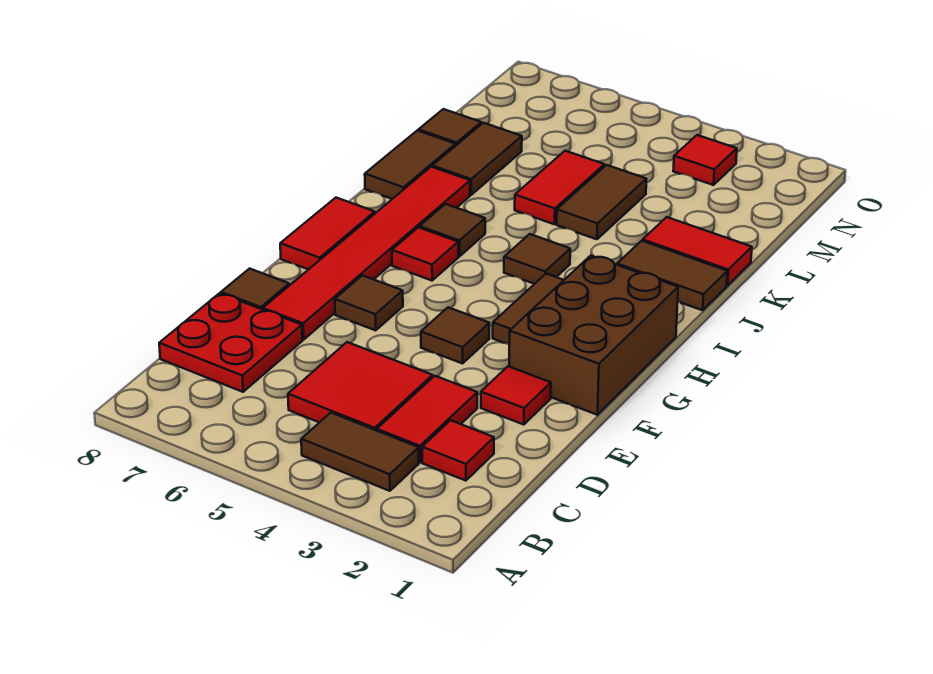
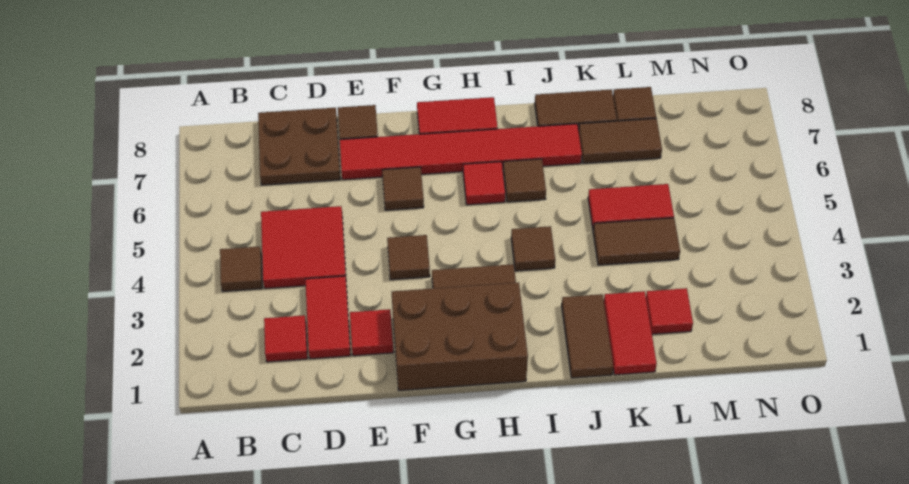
brown 1x2 tile [301,413,419,491] -> brown 1x1 tile [220,246,262,291]
red 1x2 tile [377,376,477,462] -> red 1x2 tile turned to [305,276,351,359]
red 2x2 plate [159,293,302,392] -> brown 2x2 plate [258,108,340,185]
red 1x1 tile [673,135,737,185] -> red 1x1 tile moved to [646,288,693,334]

